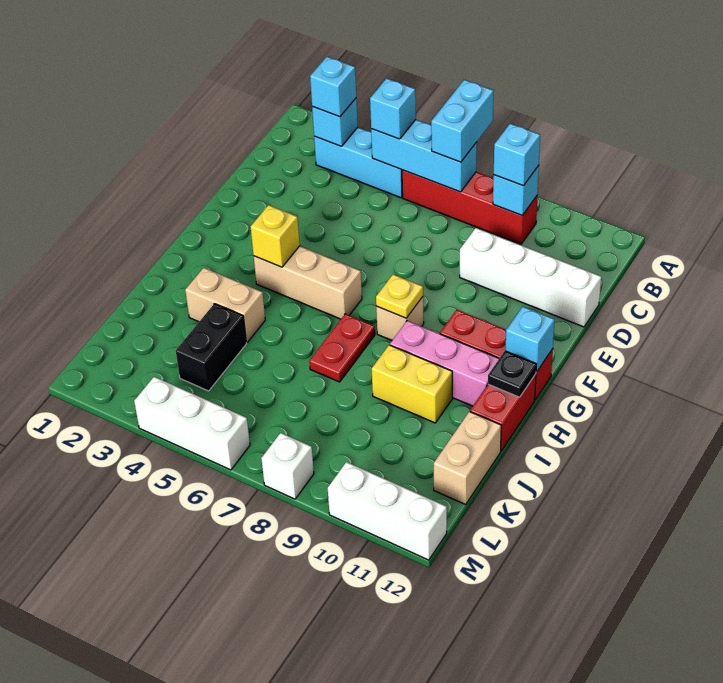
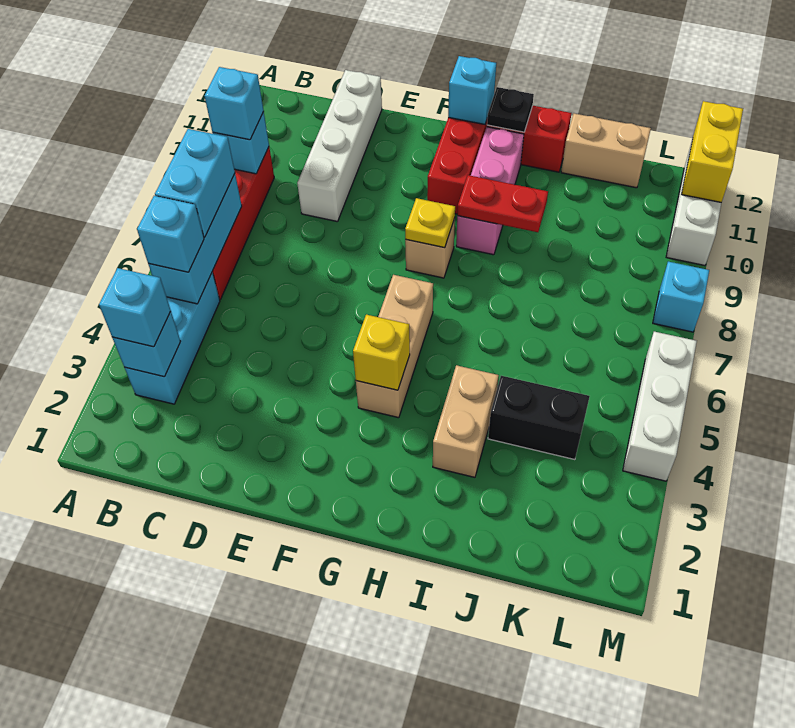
cyan 1x2 brick [431,80,494,162] -> cyan 1x2 brick turned to [155,129,235,237]
red 1x2 plate [309,314,375,382] -> red 1x2 plate moved to [457,175,548,232]
yellow 1x2 brick [372,345,452,423] -> yellow 1x2 brick moved to [681,101,743,203]
white 1x1 brick [261,433,314,499] -> cyan 1x1 brick [653,262,709,332]

